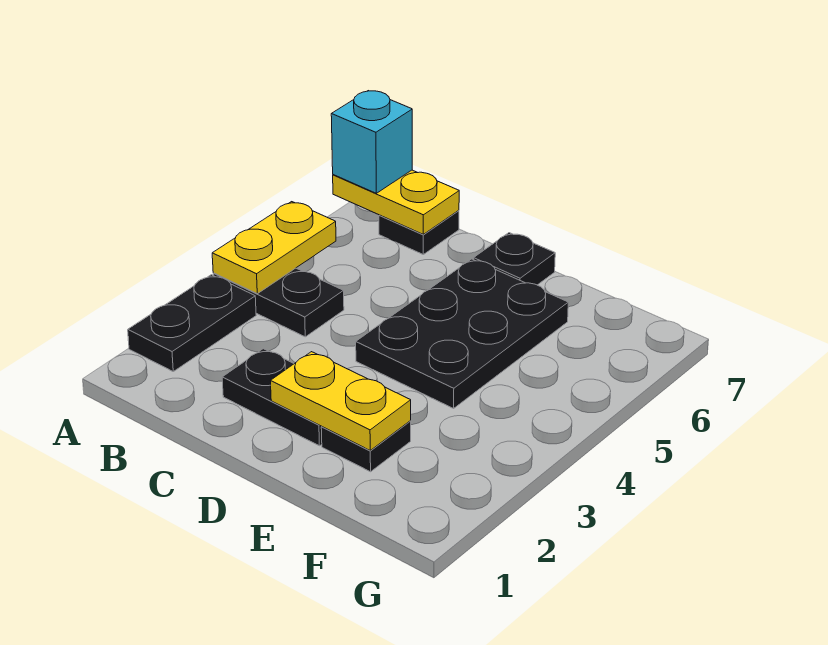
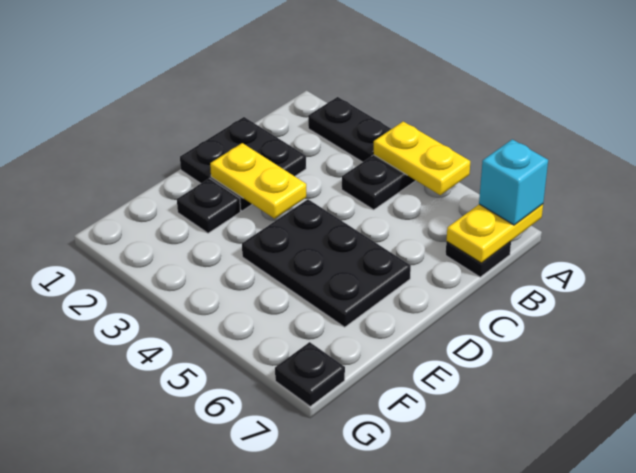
black 1x2 plate [222,349,322,446] -> black 2x2 plate [180,117,306,211]
yellow 1x2 plate [271,352,411,450] -> yellow 1x2 plate turned to [210,143,306,219]
black 1x1 plate [474,233,555,285] -> black 1x1 plate moved to [275,342,345,406]

